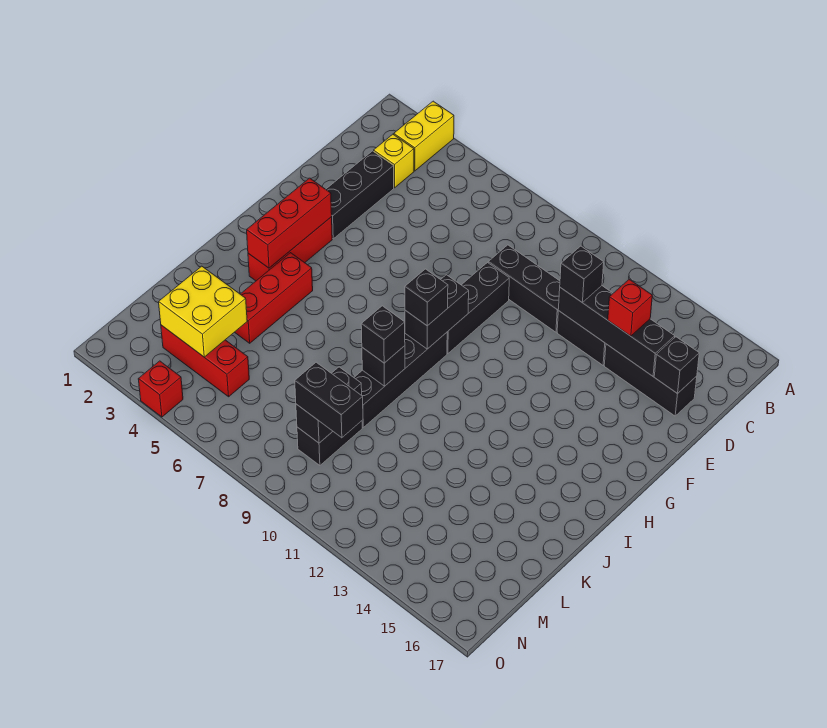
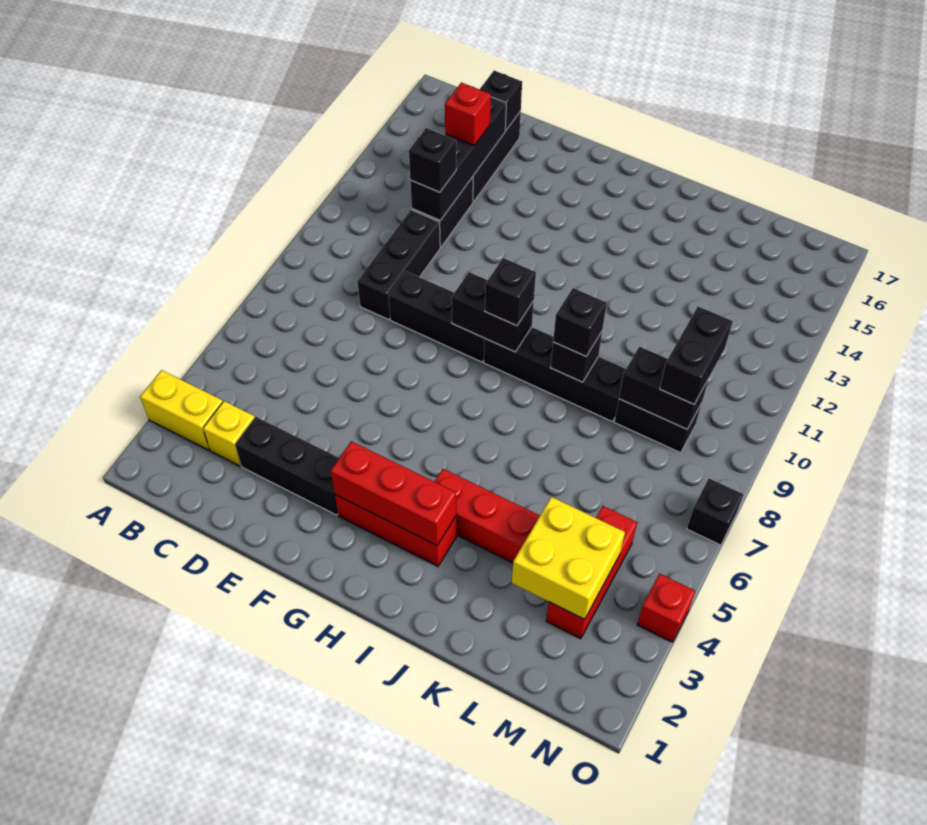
none -> black 1x1 brick [687,478,744,545]

